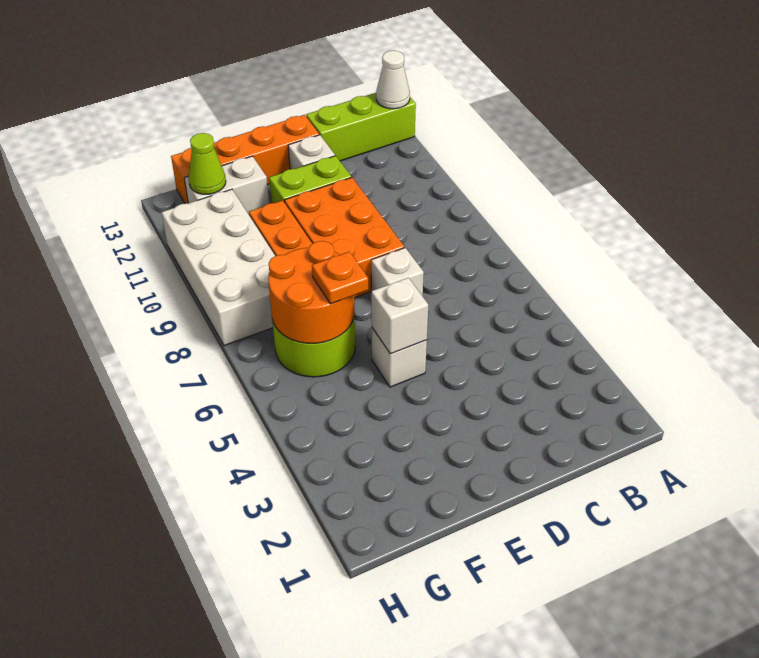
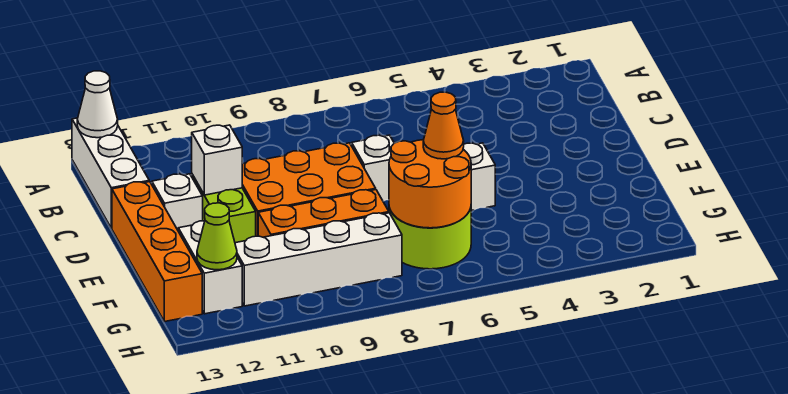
lime 1x3 brick [306,93,416,161] -> white 1x3 brick [72,118,149,228]
white 1x1 brick [371,278,428,354] -> white 1x1 brick moved to [192,125,242,195]
orange 1x1 plate [312,252,368,304] -> orange 1x1 cone [423,92,464,159]
white 2x4 brick [161,189,275,346] -> white 1x4 brick [235,213,402,306]

